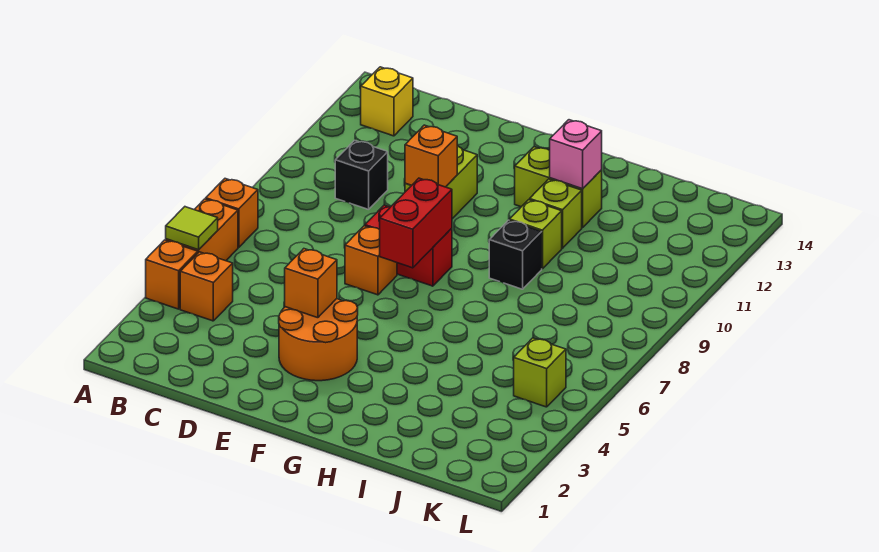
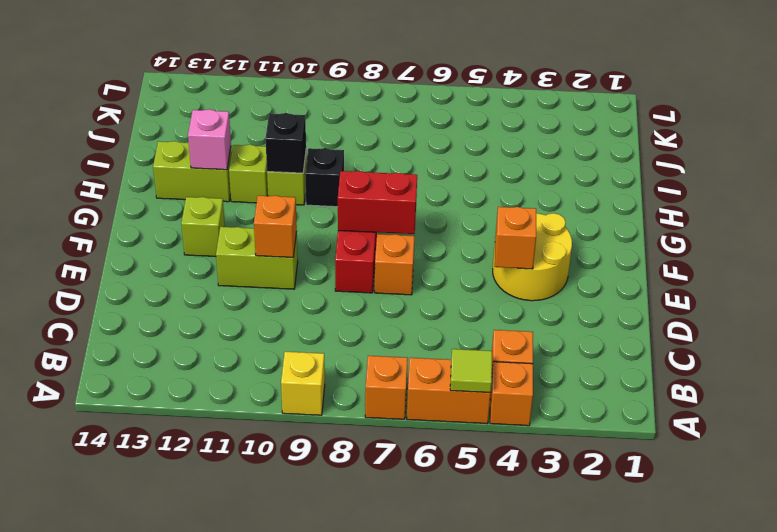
yellow 1x1 brick [361,67,413,136] -> yellow 1x1 brick moved to [281,352,325,415]
black 1x1 brick [335,140,388,210] -> black 1x1 brick moved to [265,113,306,173]
orange 2x2 round brick [279,299,358,381] -> yellow 2x2 round brick [493,213,572,301]
lime 1x2 brick [515,147,602,228] -> lime 1x2 brick turned to [153,141,232,202]
lime 1x1 brick [514,338,566,407] -> lime 1x1 brick moved to [181,197,225,257]

